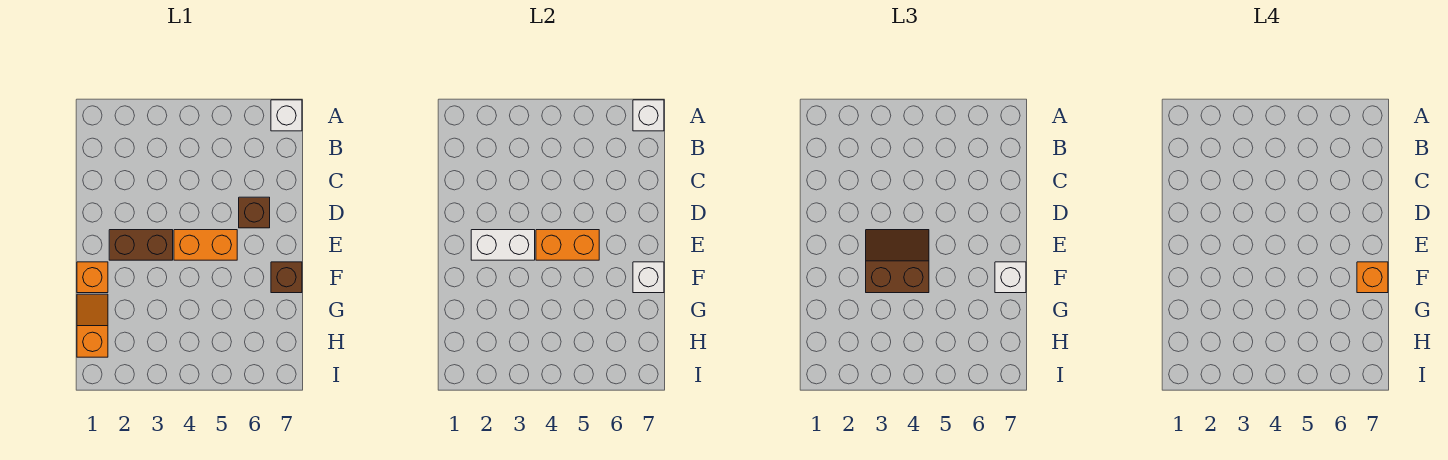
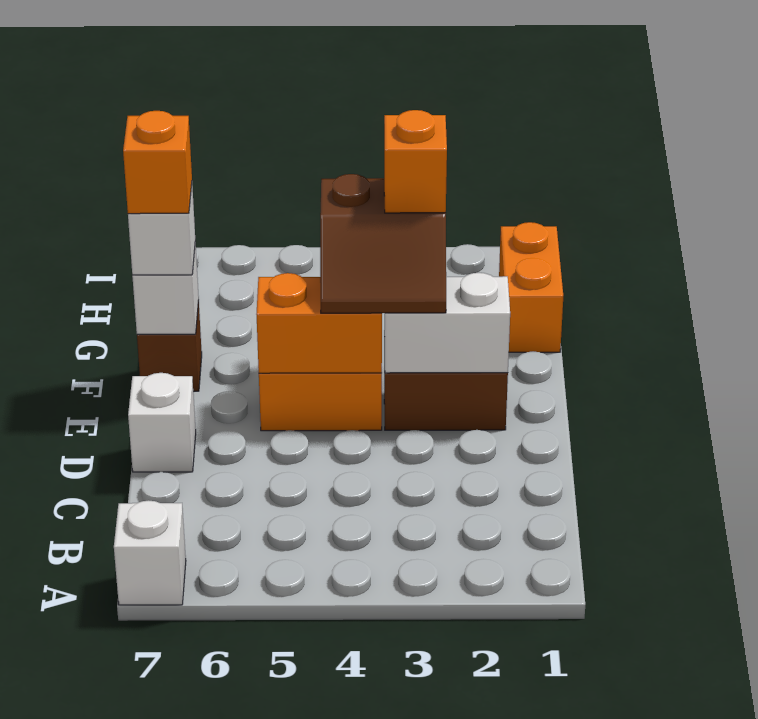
white 1x1 brick [633,100,664,131] -> white 1x1 brick moved to [128,373,196,472]
brown 1x1 brick [239,197,270,228] -> none
orange 1x1 brick [77,262,108,293] -> orange 1x1 brick moved to [384,110,447,213]
orange 1x2 slope [77,294,108,357] -> orange 1x2 brick [499,222,563,352]

